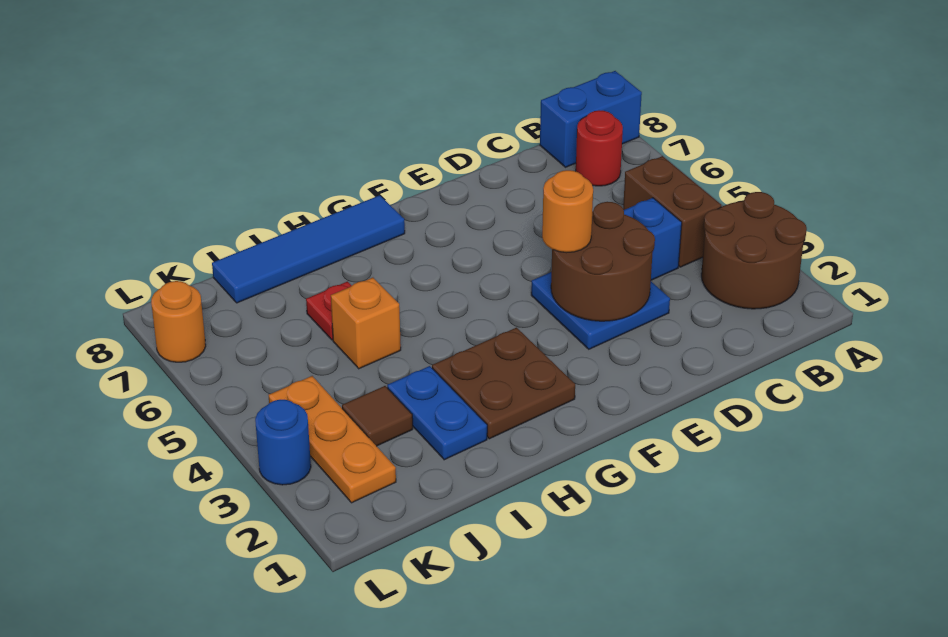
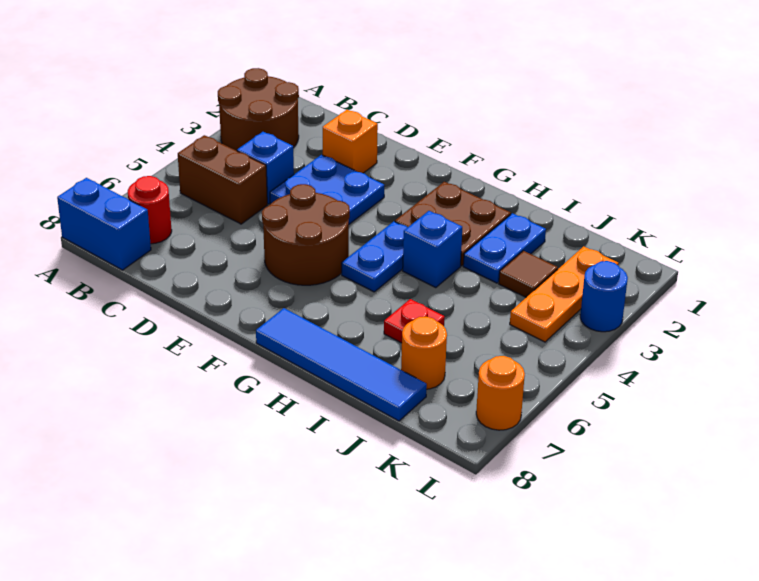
brown 1x2 brick [623,156,721,267] -> brown 1x2 brick turned to [178,135,267,224]
brown 2x2 round brick [551,202,655,321] -> brown 2x2 round brick moved to [262,184,350,285]
orange 1x1 round brick [542,170,593,253] -> orange 1x1 round brick moved to [401,317,447,389]
none -> blue 1x2 plate [342,221,408,292]
none -> blue 1x1 brick [403,211,462,288]
orange 1x1 brick [331,278,401,369] -> orange 1x1 brick moved to [323,110,378,173]

